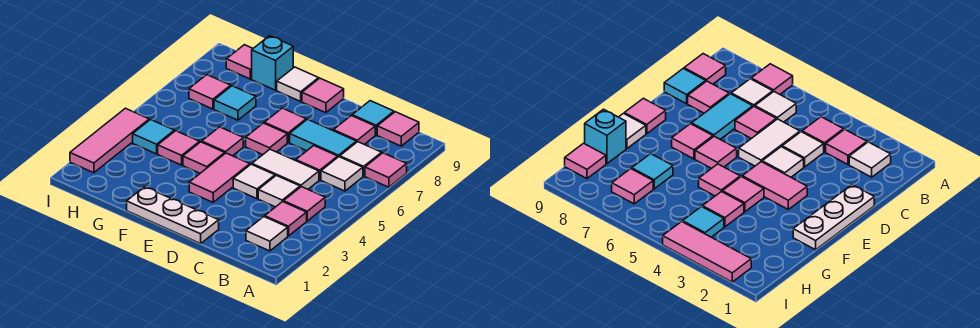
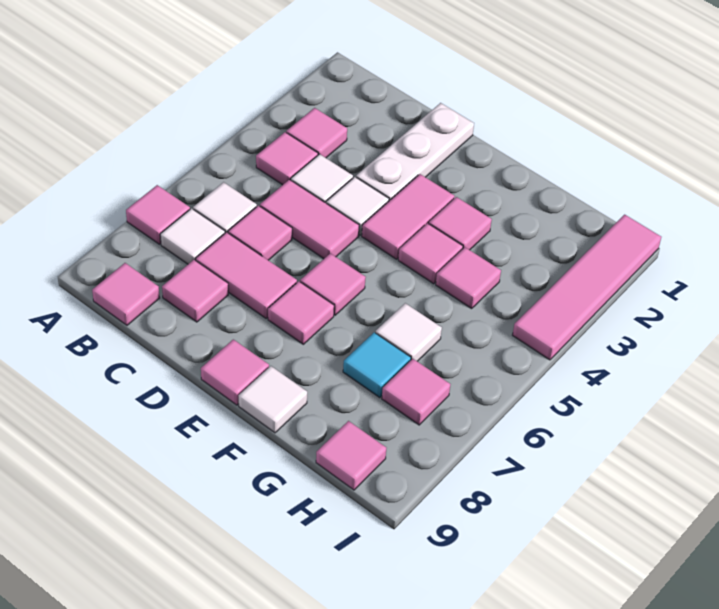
white 1x1 tile [246,217,288,251] -> white 1x1 tile moved to [375,303,442,361]
white 1x2 tile [252,149,319,189] -> pink 1x2 tile [260,180,359,259]
cyan 1x2 tile [290,119,356,157] -> pink 1x2 tile [196,232,297,318]
cyan 1x1 tile [352,101,394,135] -> none
white 1x3 plate [127,187,219,243] -> white 1x3 plate turned to [356,103,474,201]
pink 1x1 tile [202,127,243,156] -> pink 1x1 tile moved to [429,197,492,250]
cyan 1x1 brick [252,36,293,90] -> none
cyan 1x1 tile [133,120,174,154] -> none
pink 1x3 tile [70,108,149,173] -> pink 1x4 tile [513,215,661,360]

